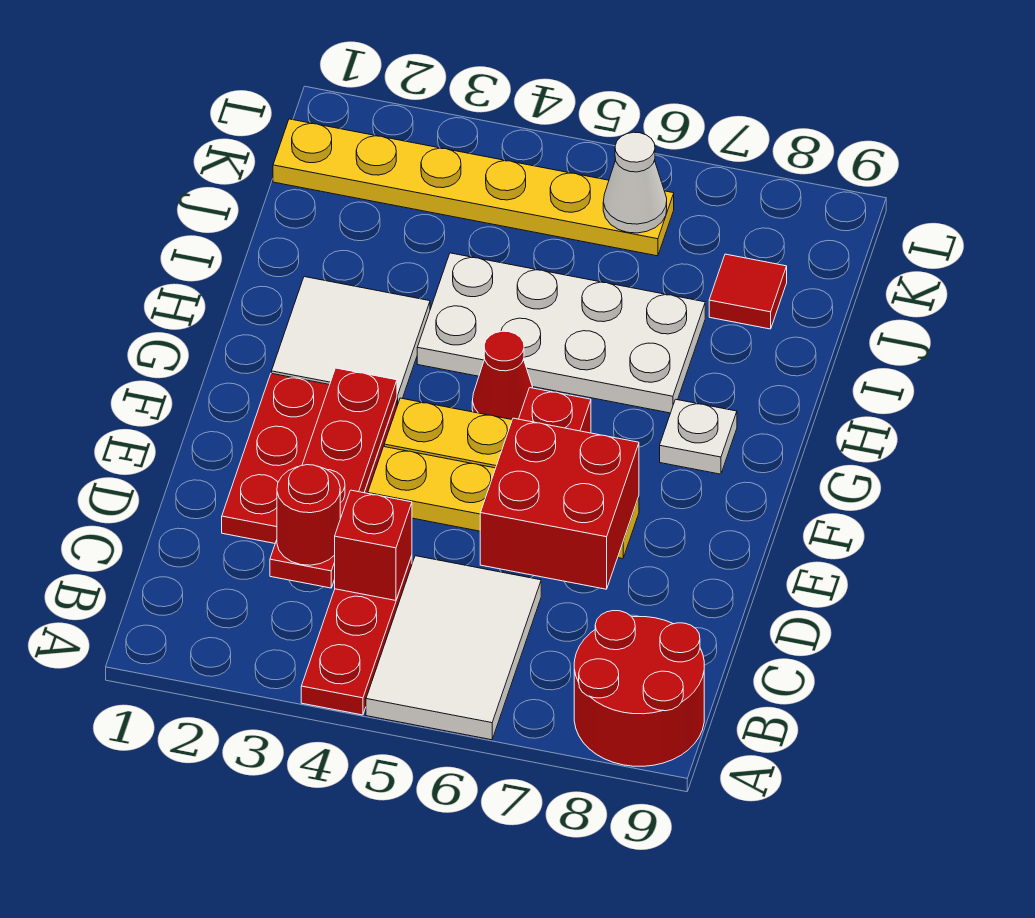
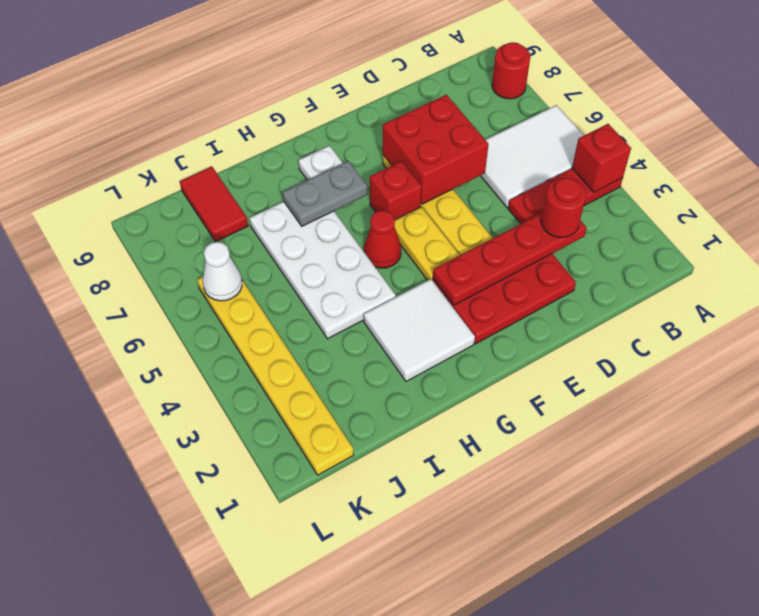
red 2x2 round brick [574,611,704,766] -> red 1x1 round brick [492,42,530,99]
red 1x1 brick [335,490,412,601] -> red 1x1 brick moved to [572,124,631,192]
none -> grey 1x2 plate [283,161,367,226]
red 1x1 tile [709,254,787,329] -> red 1x2 tile [180,167,248,242]

